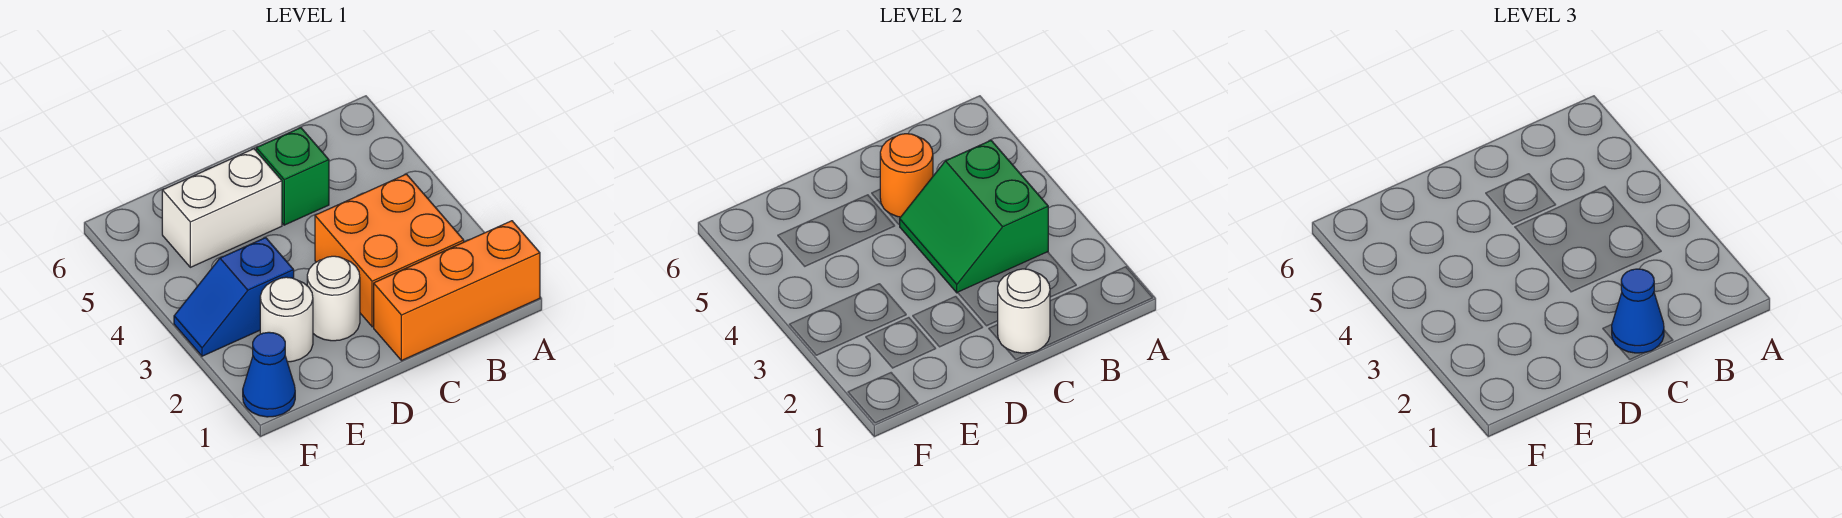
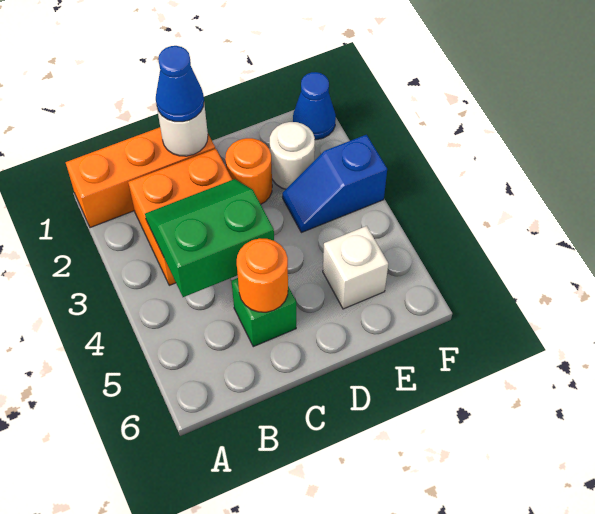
green 2x2 slope [900,140,1048,293] -> green 2x2 slope turned to [145,179,274,297]
white 1x1 round brick [307,256,360,341] -> orange 1x1 round brick [225,138,272,204]
white 1x2 brick [162,149,282,267] -> white 1x1 brick [323,226,388,309]
blue 1x2 slope [174,238,294,356] -> blue 1x2 slope turned to [282,135,387,233]

